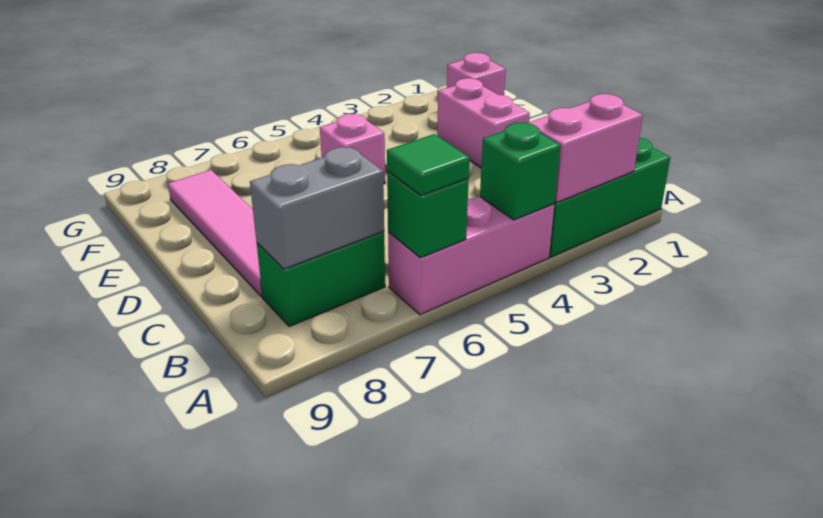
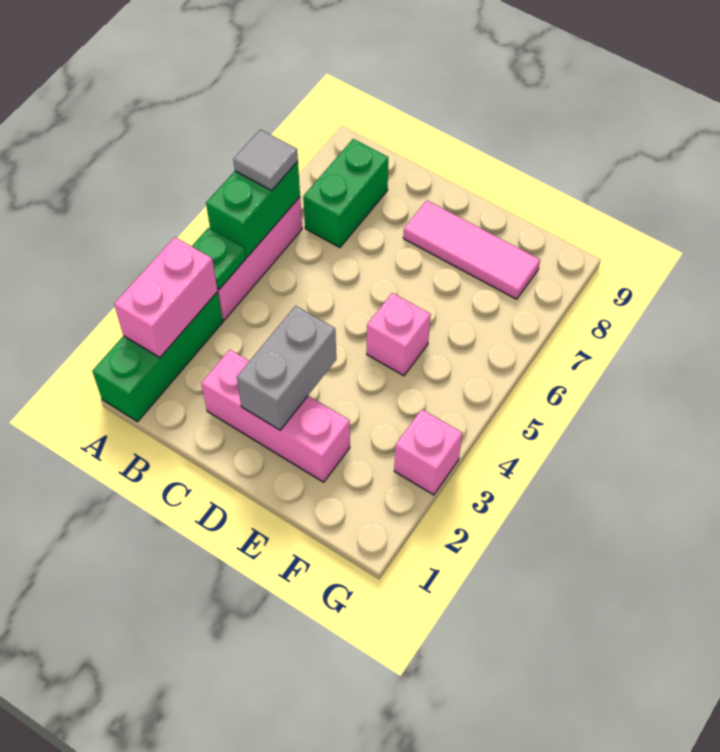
green 1x1 brick [480,123,561,220] -> green 1x1 plate [192,228,246,289]
green 1x1 brick [387,172,469,258] -> green 1x2 brick [206,162,300,257]
green 1x1 tile [387,134,470,195] -> grey 1x1 tile [233,130,298,191]
grey 1x2 brick [250,147,384,269] -> grey 1x2 brick moved to [237,306,336,430]
pink 1x4 tile [168,170,263,297] -> pink 1x3 tile [403,200,540,299]
pink 1x2 brick [437,78,530,168] -> pink 1x3 brick [201,349,350,482]
pink 1x1 brick [447,53,506,95] -> pink 1x1 brick moved to [394,409,462,495]

